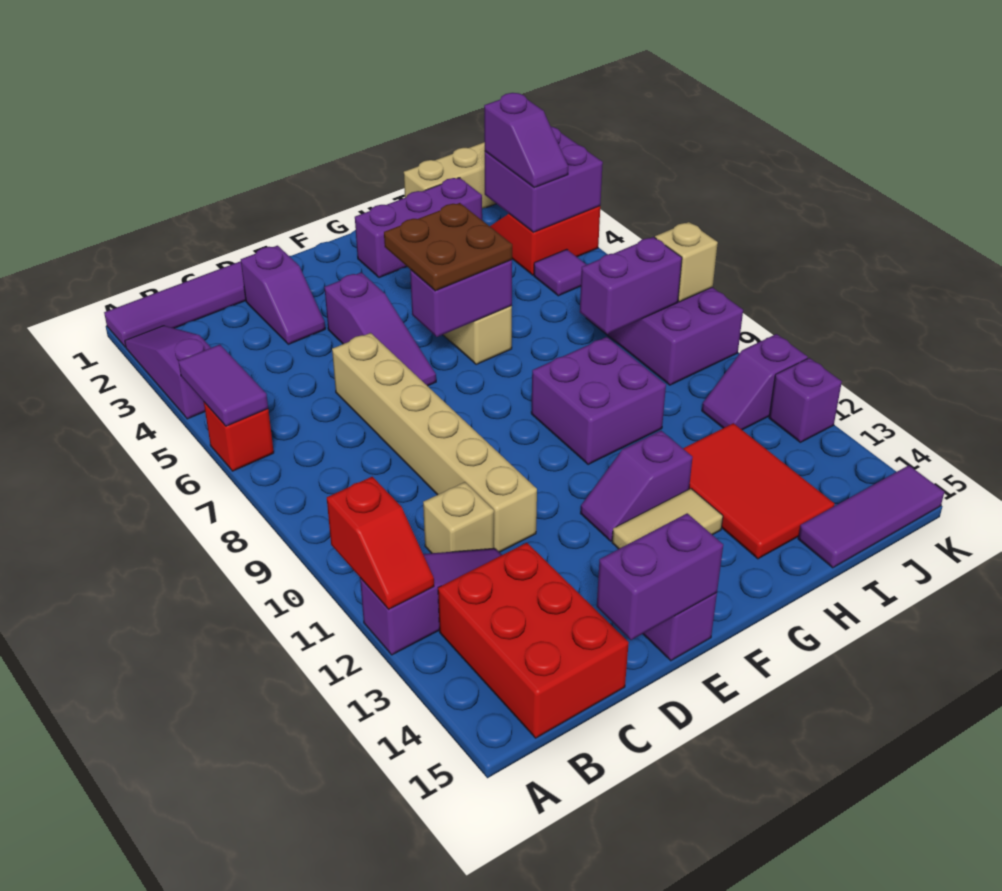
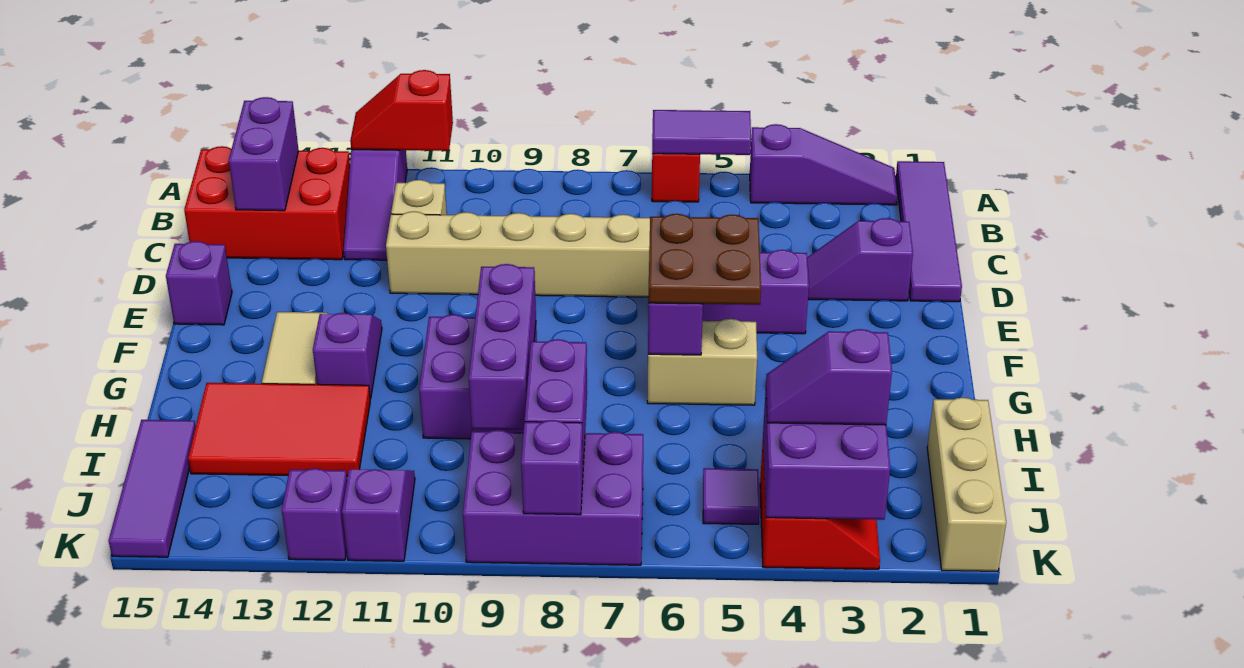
purple 1x2 brick [597,513,723,640] -> purple 1x2 brick moved to [229,97,299,211]
purple 1x3 brick [355,178,482,278] -> purple 1x3 brick moved to [469,264,536,430]
tan 1x1 brick [655,222,718,302] -> purple 1x1 brick [521,420,583,515]

